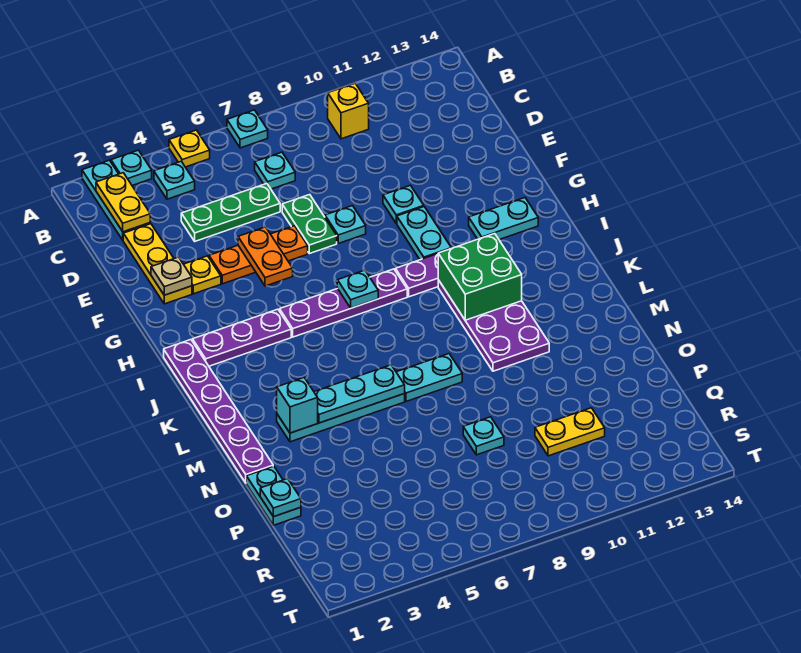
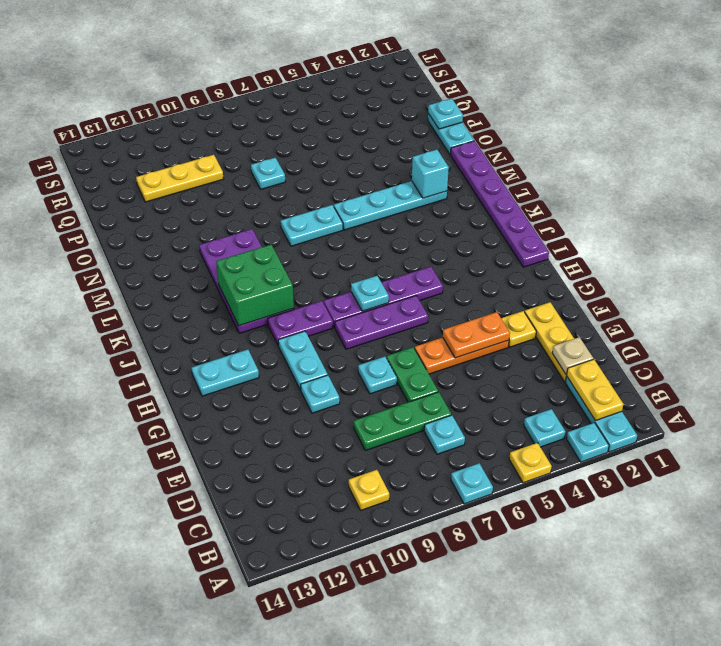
yellow 1x1 brick [328,83,369,139] -> yellow 1x1 plate [349,470,389,510]
green 1x3 plate [181,184,280,241] -> green 1x3 plate moved to [354,392,452,451]
tan 1x1 plate [151,257,192,295] -> tan 1x1 plate moved to [552,337,593,375]
orange 1x2 plate [238,227,293,286] -> orange 1x2 plate turned to [443,312,510,358]
purple 1x3 plate [193,309,291,366] -> purple 1x3 plate moved to [335,296,428,349]
cyan 1x3 plate [314,365,405,423] -> none
yellow 1x2 plate [535,408,605,456] -> yellow 1x3 plate [136,155,223,202]

